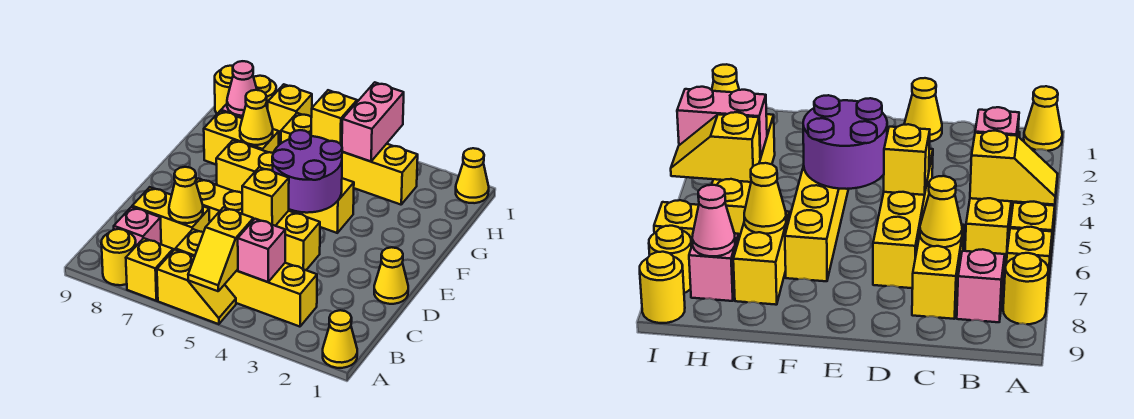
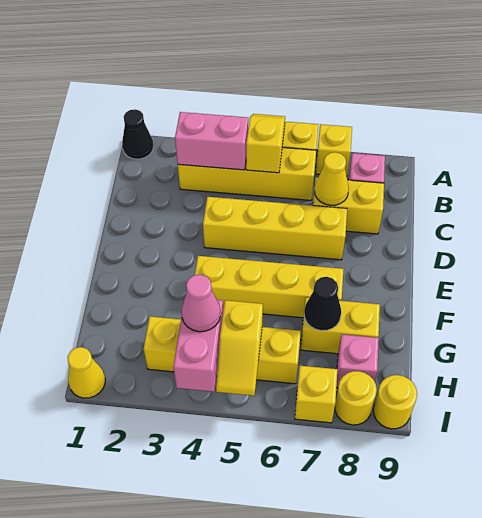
yellow 1x1 cone [323,310,357,368] -> black 1x1 cone [122,109,153,159]
yellow 1x1 round brick [101,229,136,285] -> none
pink 1x1 brick [238,219,285,282] -> pink 1x2 brick [175,112,248,170]
yellow 1x1 cone [374,247,408,304] -> none
yellow 1x1 brick [242,167,289,226] -> none
purple 2x2 round brick [272,130,342,213] -> none
yellow 1x1 cone [240,90,273,145] -> black 1x1 cone [304,277,341,331]
pink 1x1 cone [227,61,257,116] -> pink 1x1 cone moved to [182,274,220,332]

